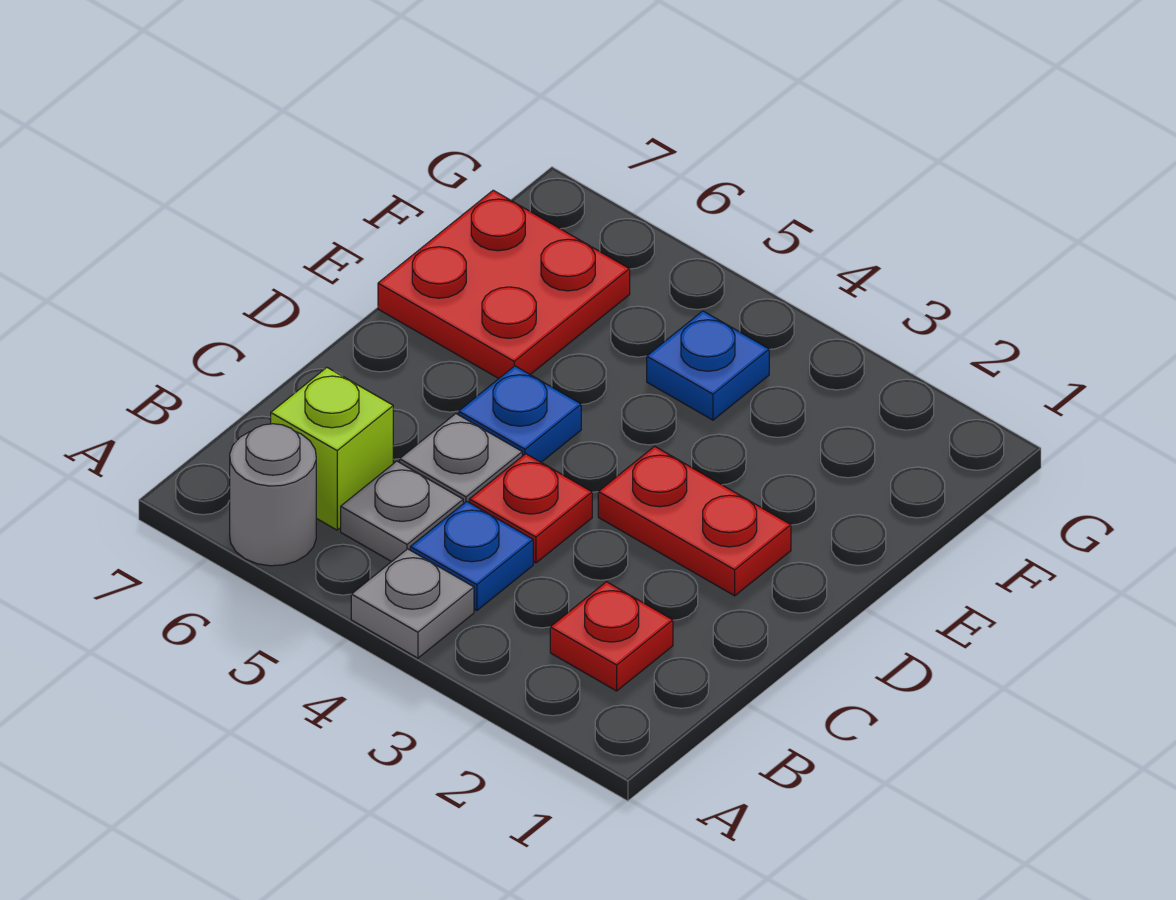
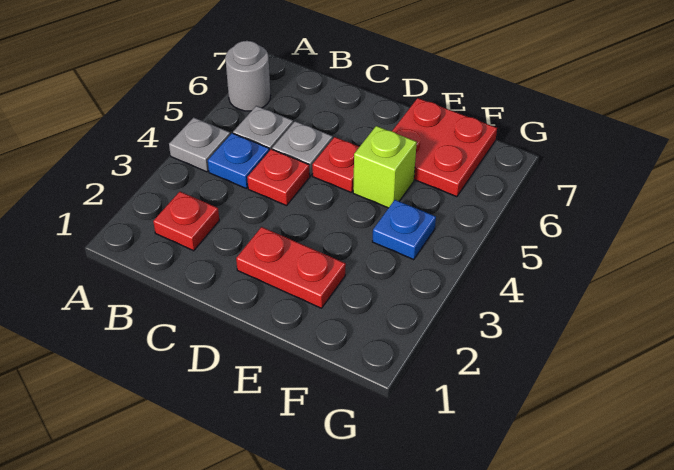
lime 1x1 brick [271,368,393,530] -> lime 1x1 brick moved to [353,126,417,208]
red 1x2 plate [598,446,791,596] -> red 1x2 plate turned to [236,227,346,308]
blue 1x1 plate [459,366,581,462] -> red 1x1 plate [312,137,359,192]

